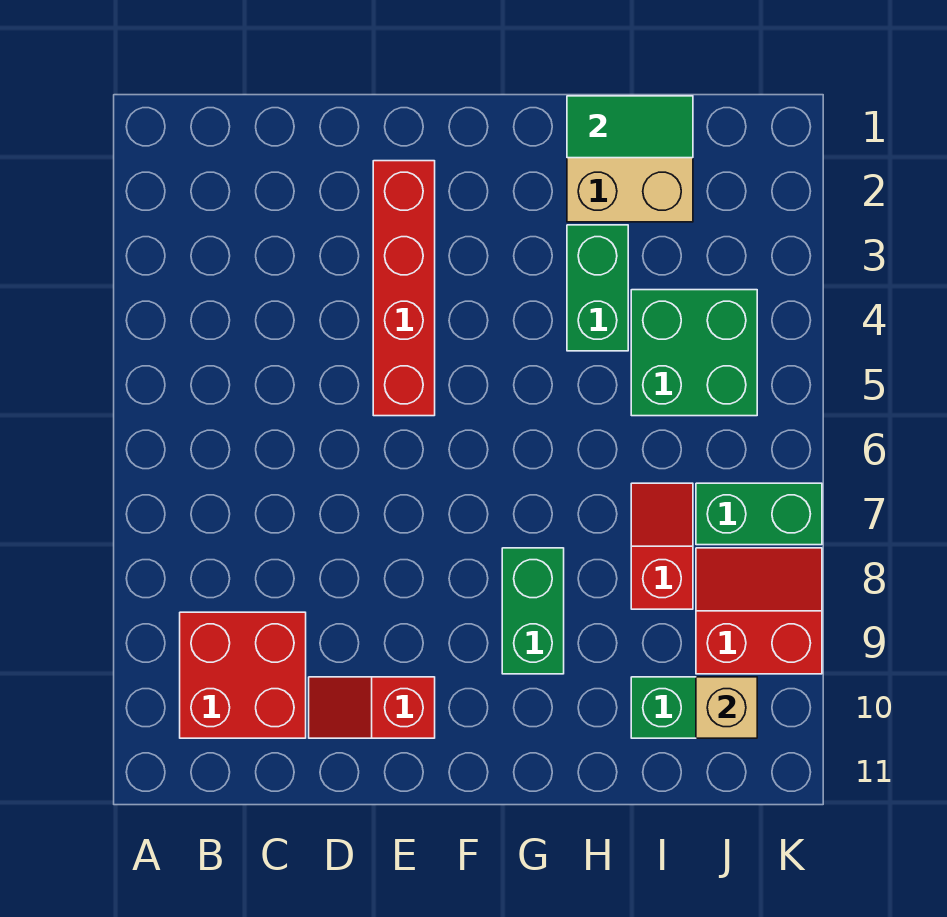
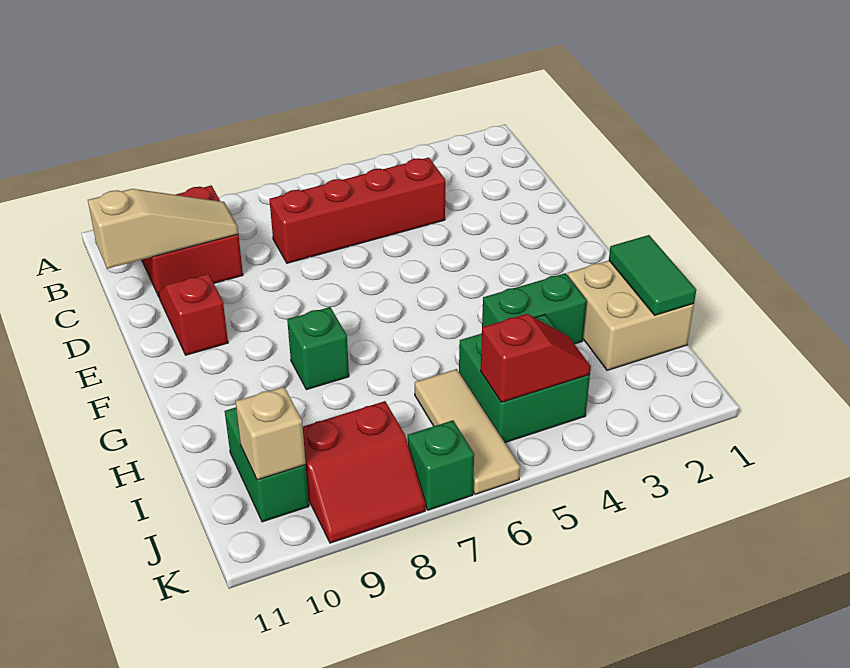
none -> tan 1x3 slope [88,189,238,269]
red 1x4 brick [373,161,435,416] -> red 1x4 brick moved to [269,157,445,263]
green 1x2 brick [502,548,564,674] -> green 1x1 brick [287,307,349,390]
none -> tan 1x3 tile [415,369,520,494]
red 1x2 slope [631,483,693,609] -> red 1x2 slope moved to [481,314,591,402]
green 1x2 brick [696,483,822,545] -> green 1x1 brick [408,420,474,510]
red 2x2 slope [696,548,822,674] -> red 2x2 slope turned to [303,401,425,543]

